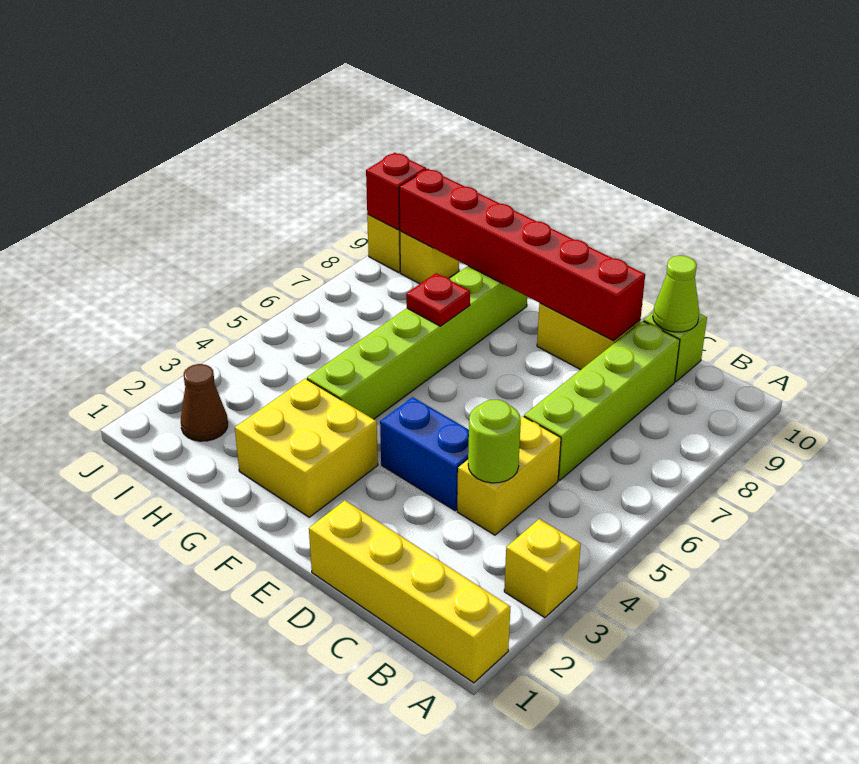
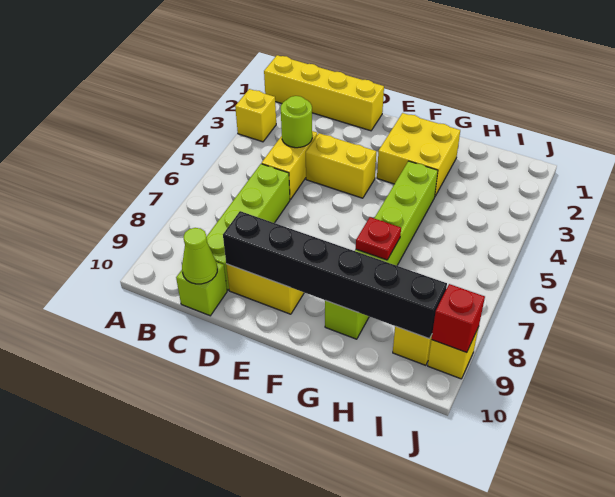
blue 1x2 brick [380,397,469,511] -> yellow 1x2 brick [306,133,376,198]
red 1x6 brick [399,169,645,341] -> black 1x6 brick [223,211,447,339]
brown 1x1 cone [181,364,228,441] -> none

